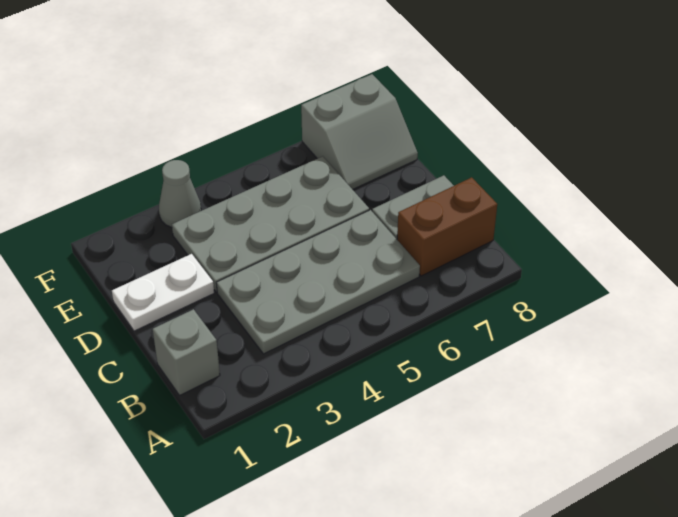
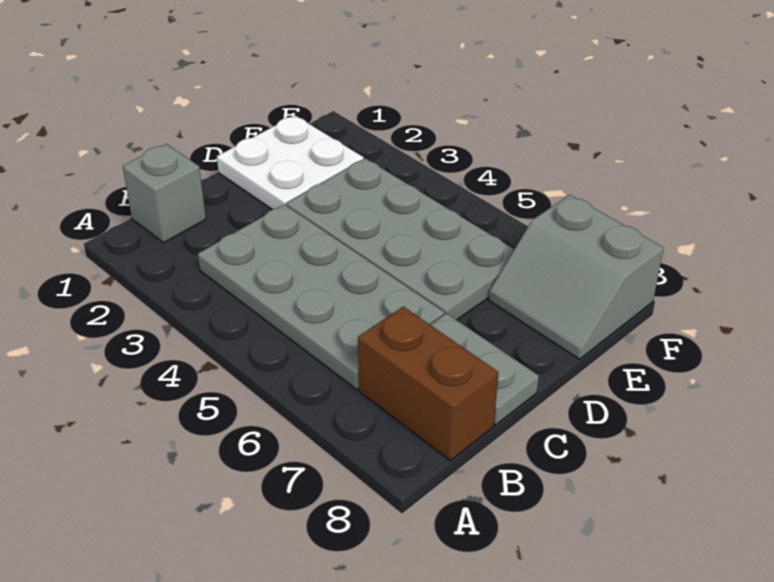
white 1x2 plate [112,254,214,331] -> white 2x2 plate [217,116,364,210]
grey 1x1 cone [159,160,201,227] -> none

